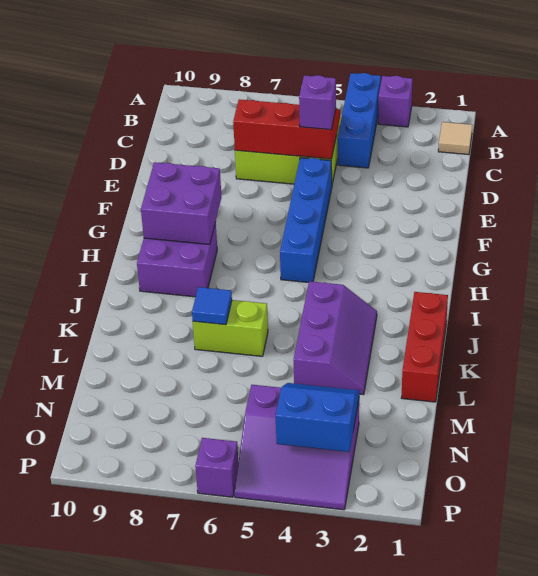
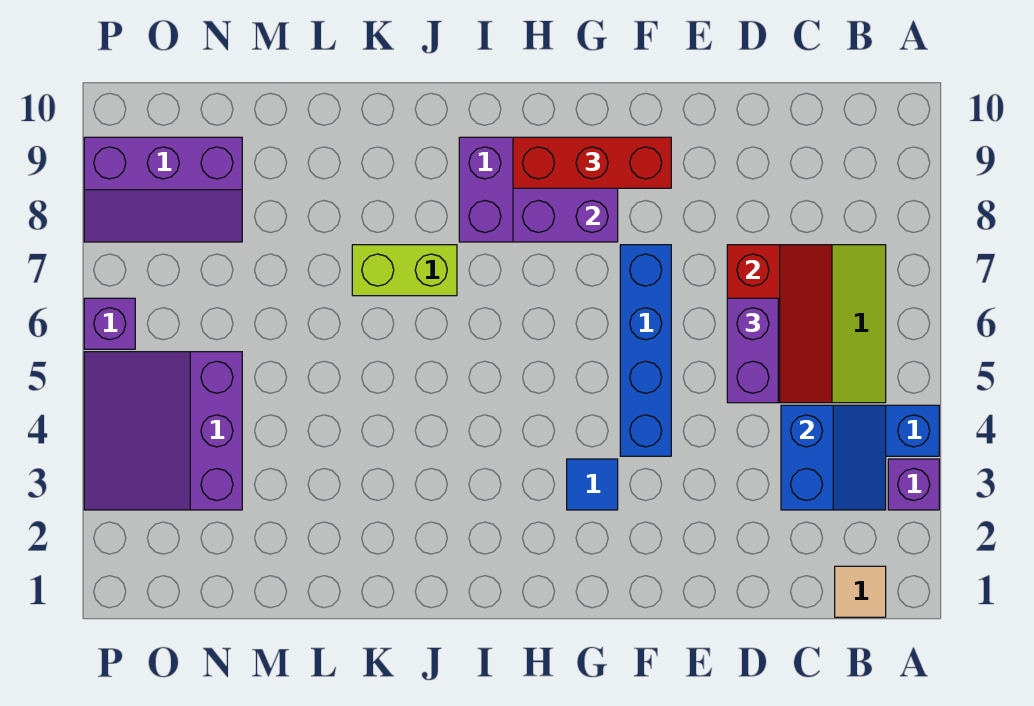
purple 1x1 brick [299,75,336,130] -> purple 1x2 brick [727,298,778,403]
blue 1x4 brick [280,158,332,282] -> blue 1x4 brick turned to [620,245,671,456]
red 1x3 brick [401,292,448,402] -> red 1x3 brick moved to [513,137,671,188]
purple 2x3 slope [294,281,377,395] -> purple 2x3 slope moved to [84,137,242,242]
lime 1x2 brick [193,300,268,356] -> lime 1x2 brick turned to [352,245,457,296]
blue 1x1 tile [192,287,232,325] -> blue 1x1 tile moved to [567,459,618,510]
blue 2x2 slope [276,383,359,452] -> blue 2x2 slope moved to [781,405,886,510]

